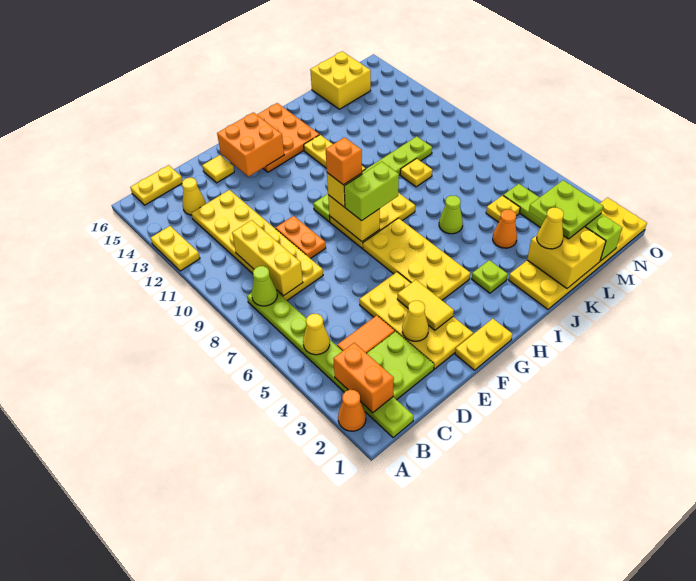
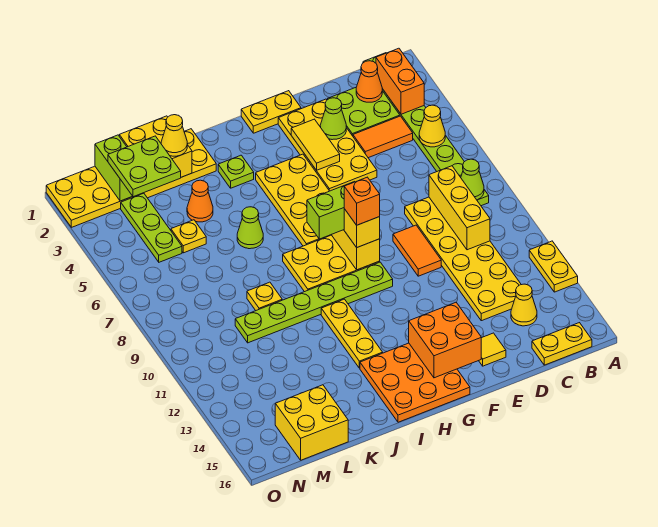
orange 1x1 cone [338,390,366,431] -> orange 1x1 cone moved to [356,61,382,102]
yellow 1x1 cone [402,301,429,341] -> lime 1x1 cone [320,98,346,140]
orange 1x2 plate [276,216,326,259] -> orange 1x2 tile [393,225,441,276]

